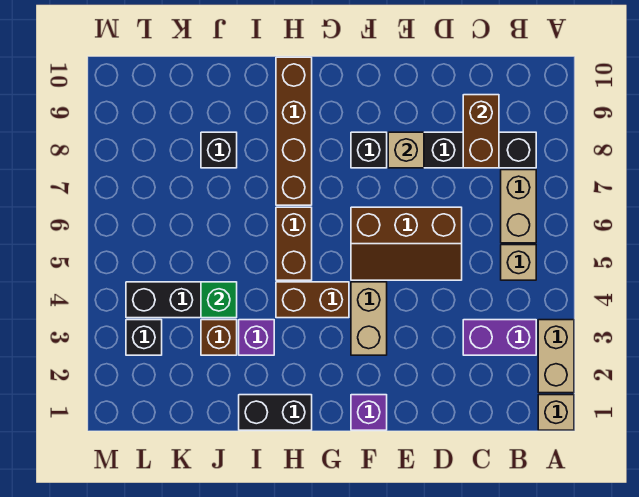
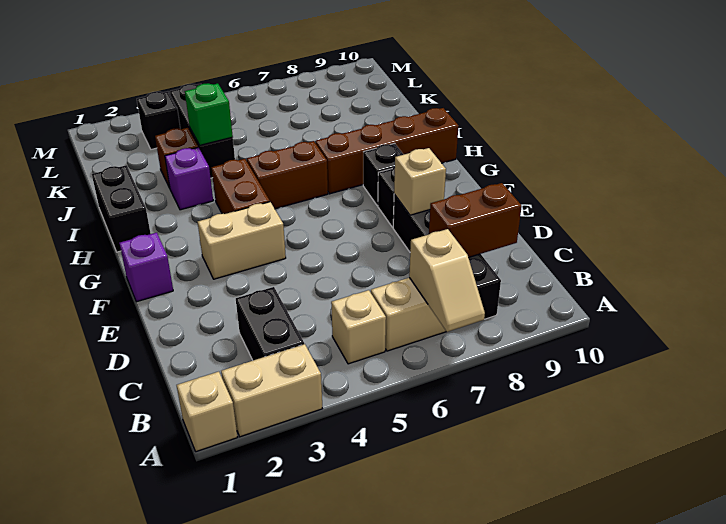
none -> tan 1x2 slope [409,229,485,332]
purple 1x2 brick [463,320,536,355] -> black 1x2 brick [236,287,304,360]
brown 2x3 slope [351,207,462,280] -> none
black 1x1 brick [201,132,237,168] -> black 1x1 brick moved to [363,143,404,206]

